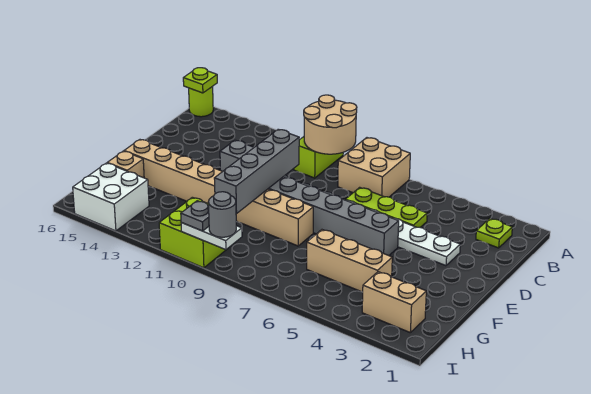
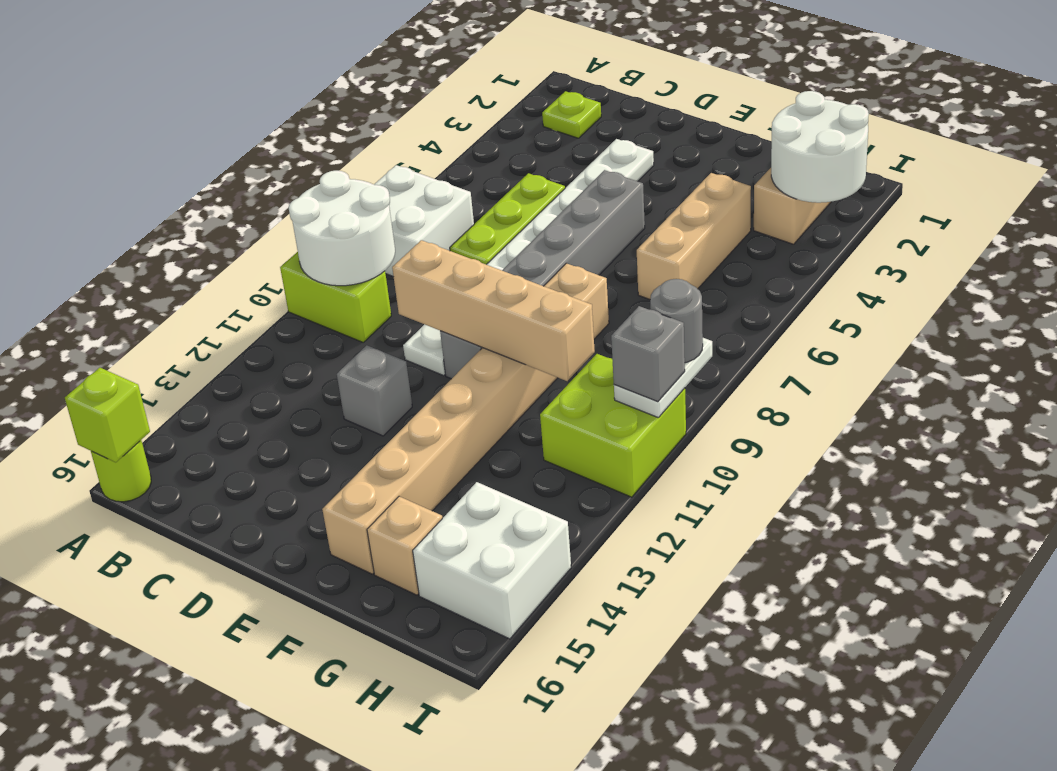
tan 2x2 brick [338,138,410,197] -> white 2x2 brick [374,165,474,276]
tan 2x2 round brick [304,95,357,154] -> white 2x2 round brick [289,171,395,286]
lime 1x1 plate [183,68,217,93] -> lime 1x1 brick [65,368,150,462]
grey 1x4 brick [214,129,299,214] -> tan 1x4 brick [392,240,595,381]
none -> white 2x2 round brick [771,91,869,203]
grey 1x1 plate [181,201,209,231] -> grey 1x1 brick [611,306,685,402]

